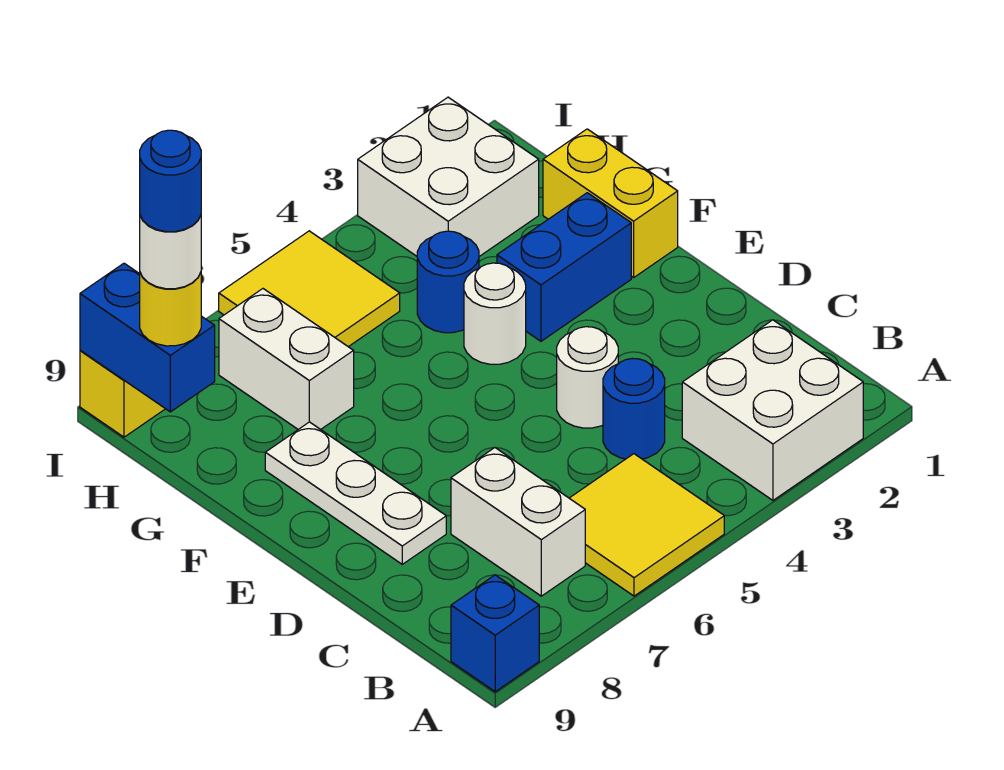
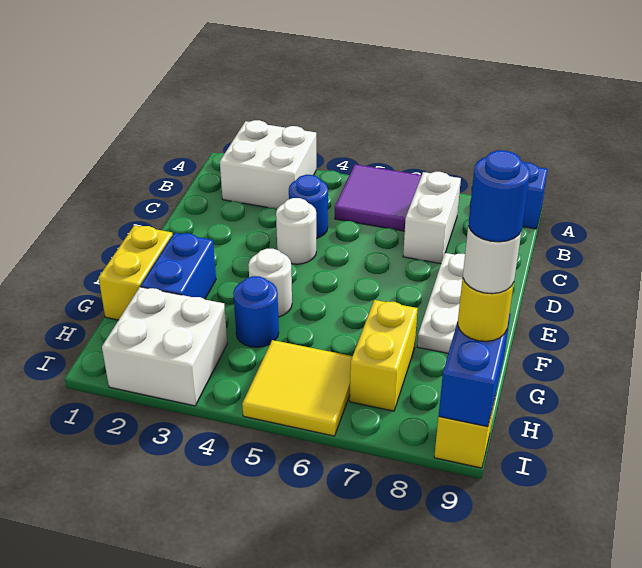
yellow 2x2 tile [569,454,724,596] -> purple 2x2 tile [335,164,422,231]
blue 1x2 brick [497,193,631,341] -> blue 1x2 brick turned to [141,233,216,299]
white 1x2 brick [219,289,354,429] -> yellow 1x2 brick [350,300,418,411]

